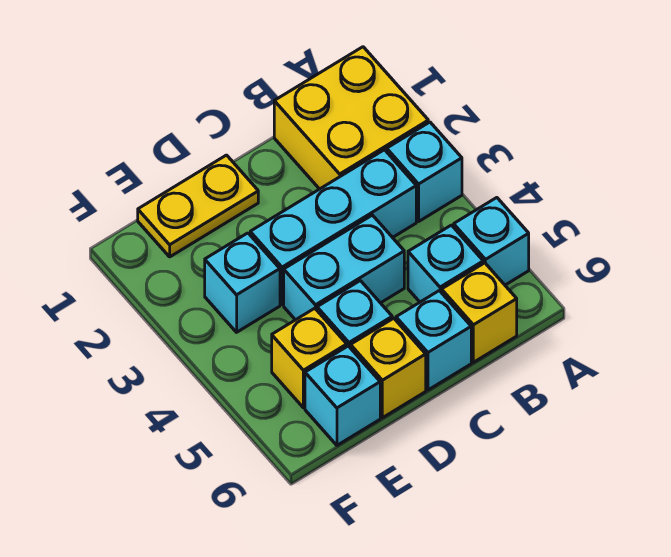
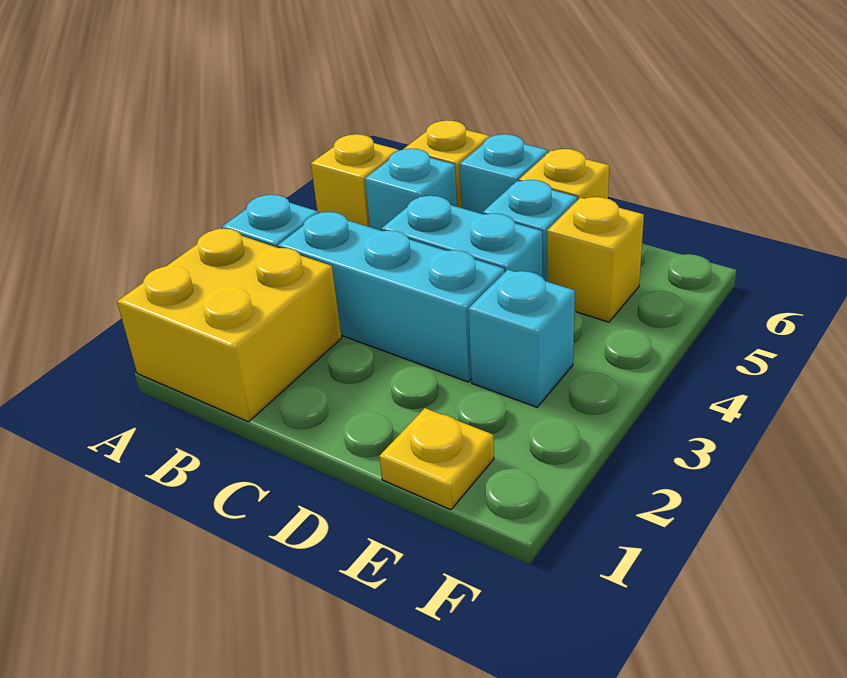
cyan 1x1 brick [454,198,529,285] -> yellow 1x1 brick [311,134,399,227]
yellow 1x2 plate [138,155,258,257] -> yellow 1x1 plate [379,408,494,510]
cyan 1x1 brick [305,346,380,445] -> none

